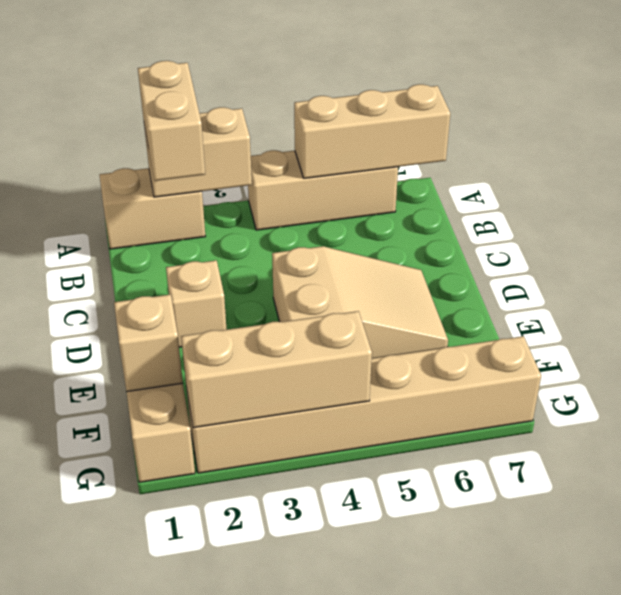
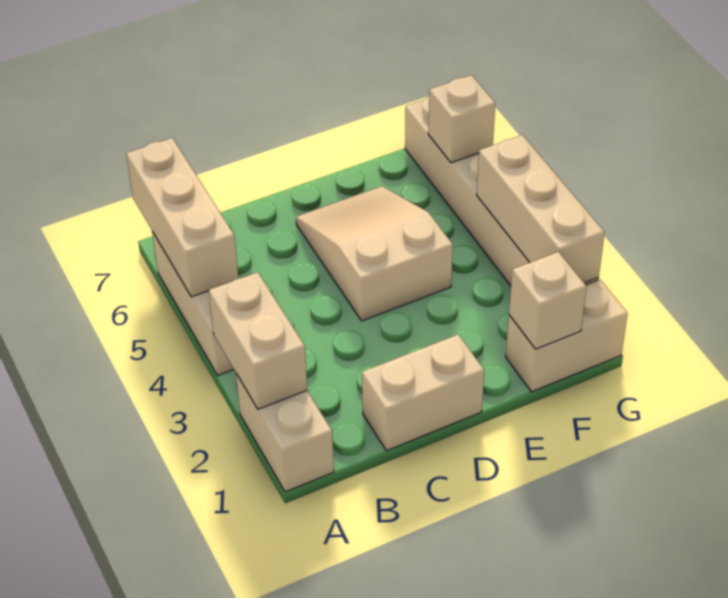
tan 1x2 brick [138,61,205,181] -> tan 1x2 brick moved to [362,334,484,451]
tan 1x1 brick [166,260,227,347] -> tan 1x1 brick moved to [428,75,495,163]

